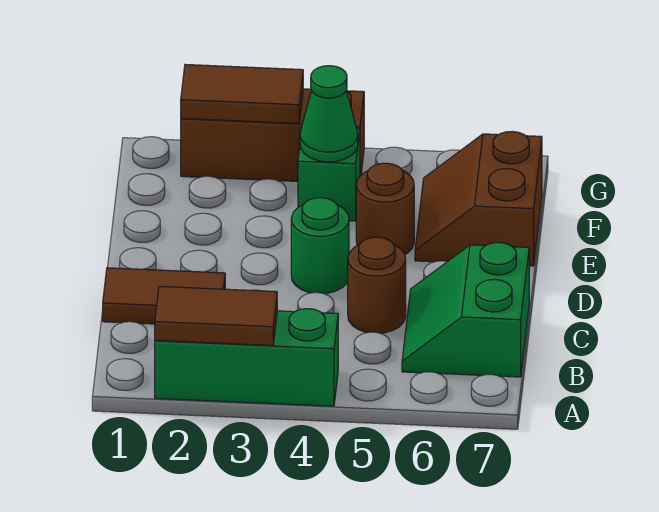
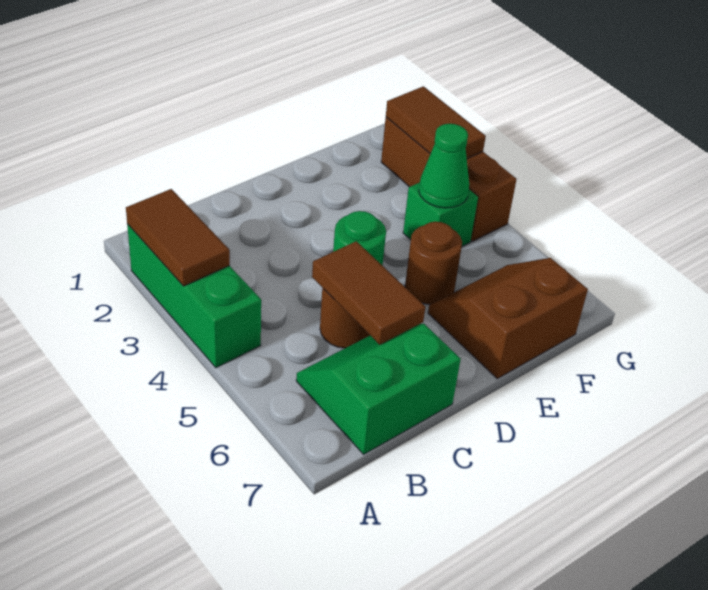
brown 1x2 tile [103,268,225,324] -> brown 1x2 tile moved to [312,241,425,345]

